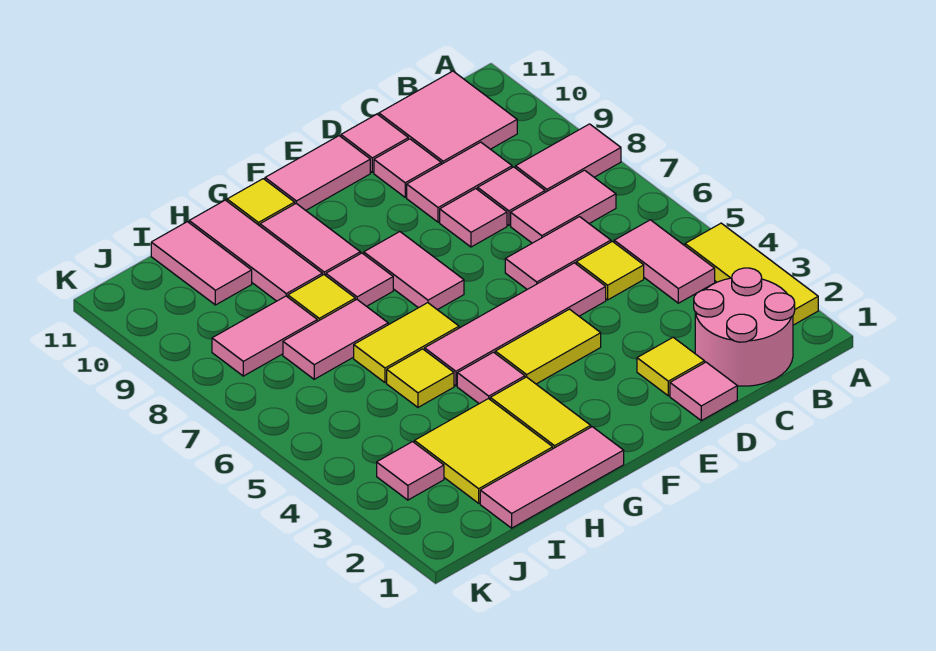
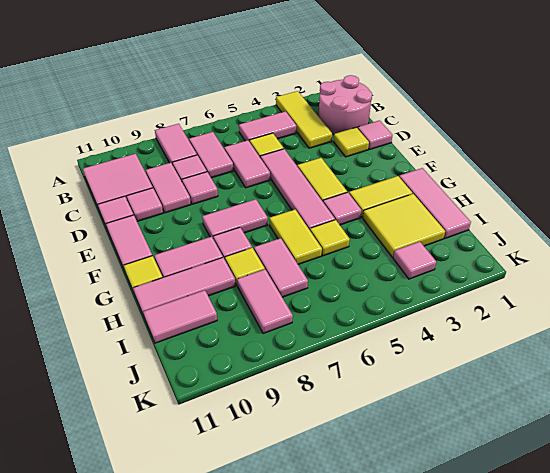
yellow 1x3 tile [685,223,818,325] -> yellow 1x3 tile turned to [276,91,332,148]

